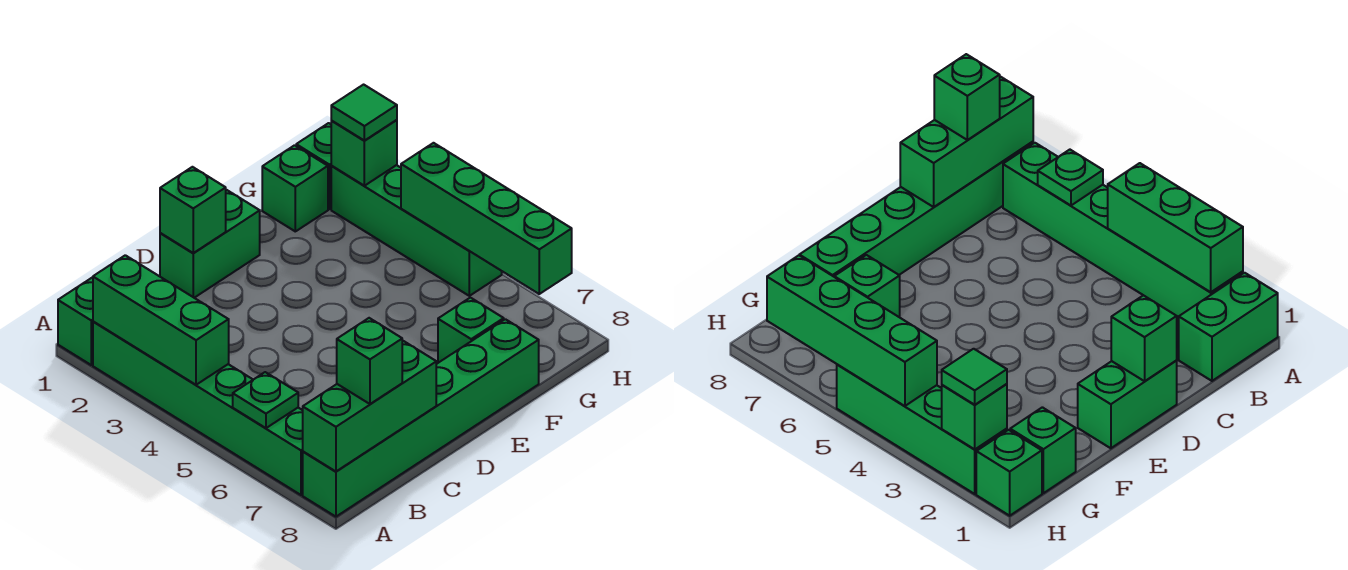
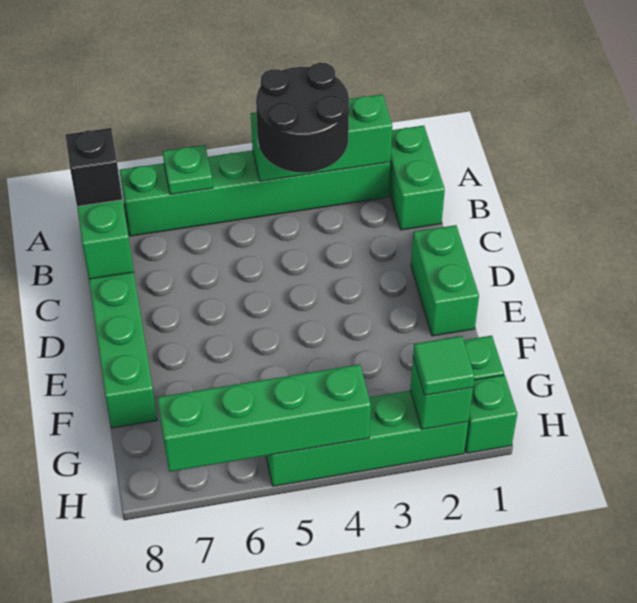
none -> black 2x2 round brick [256,63,349,173]
green 1x1 brick [337,318,402,404] -> black 1x1 brick [65,128,123,206]
green 1x1 brick [160,167,226,253] -> none
green 1x1 brick [438,298,504,363] -> none

